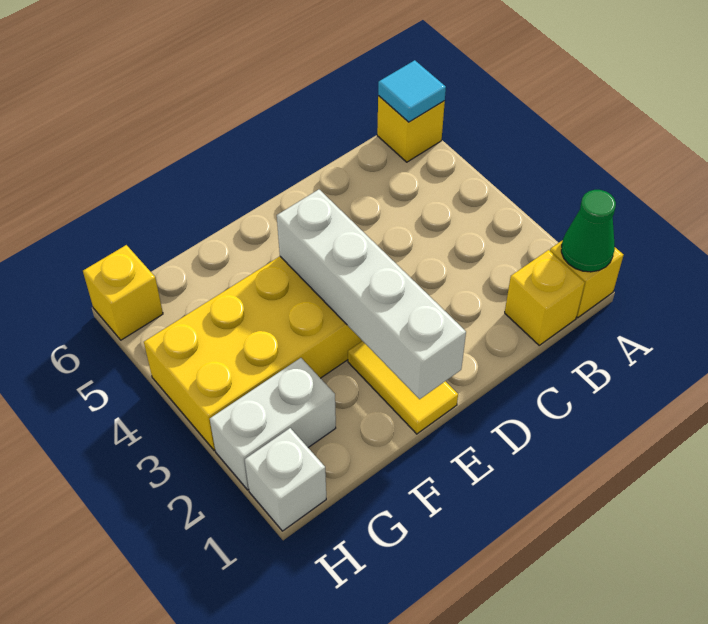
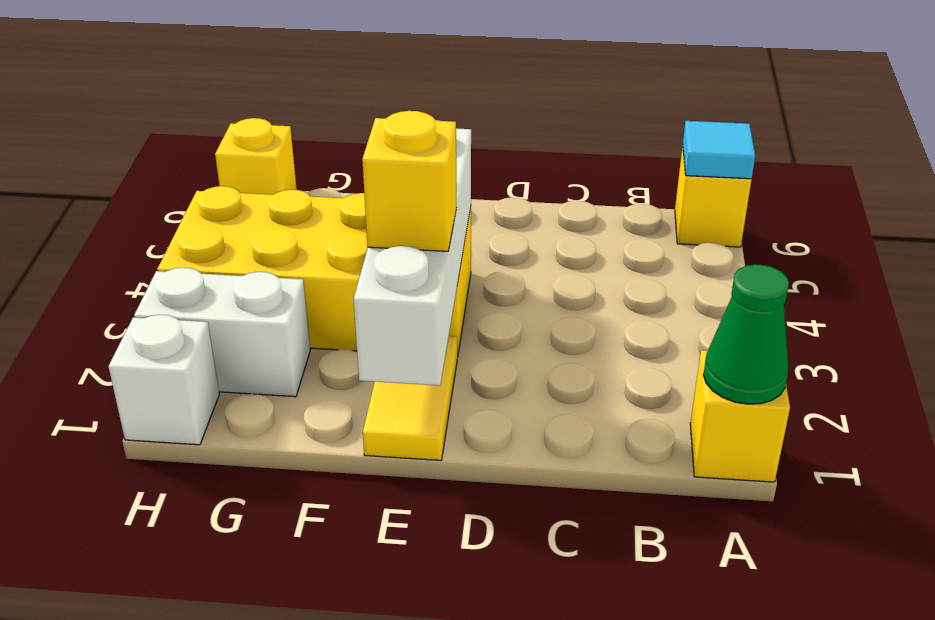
yellow 1x1 brick [505,250,585,345] -> yellow 1x1 brick moved to [362,111,457,251]

